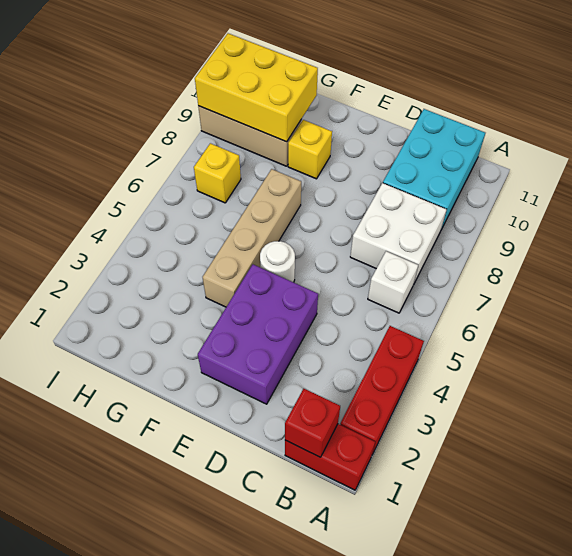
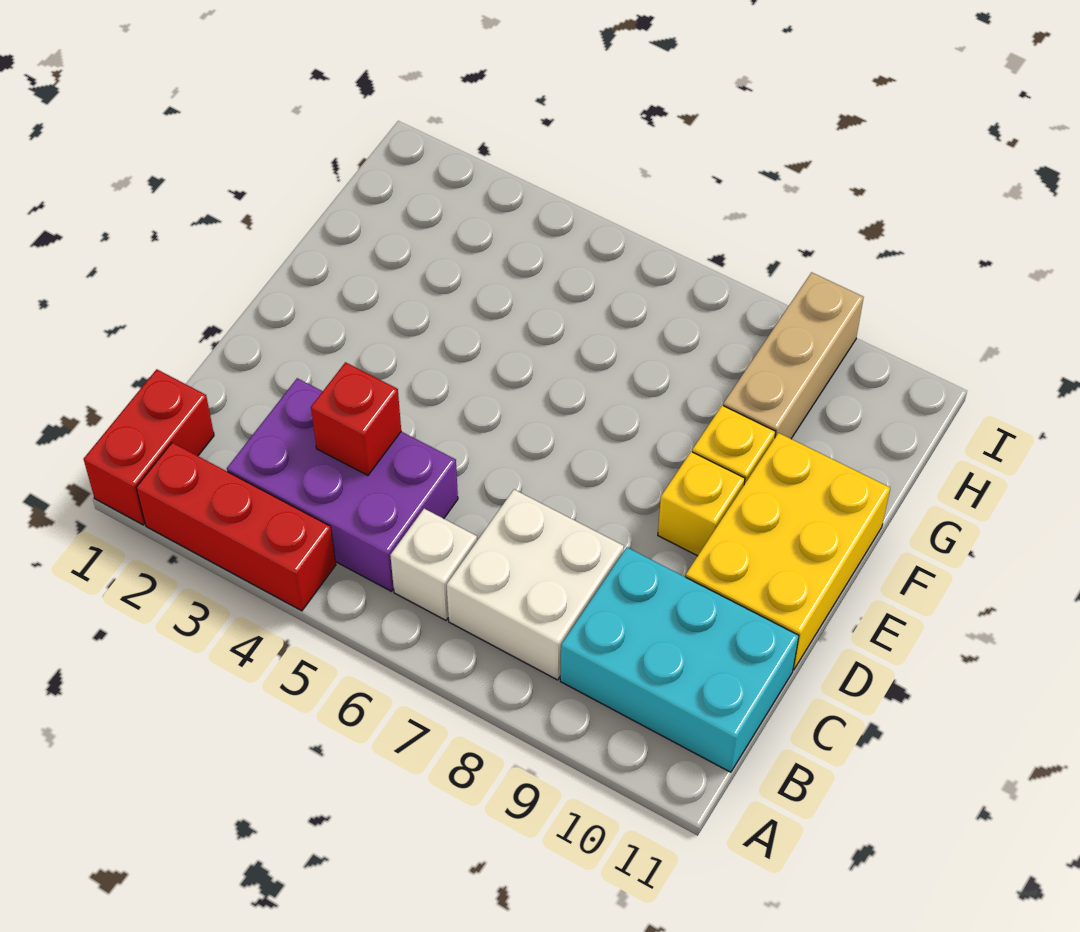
red 1x1 brick [285,389,340,457] -> red 1x1 brick moved to [311,362,401,475]
purple 2x3 brick [198,265,318,404] -> purple 2x3 brick moved to [227,378,458,591]
white 1x1 round brick [260,241,295,282] -> none
tan 1x4 brick [203,169,301,307] -> none
yellow 2x3 brick [195,33,318,142] -> yellow 2x3 brick moved to [686,433,890,670]
yellow 1x1 brick [194,143,241,203] -> yellow 1x1 brick moved to [658,452,745,556]

